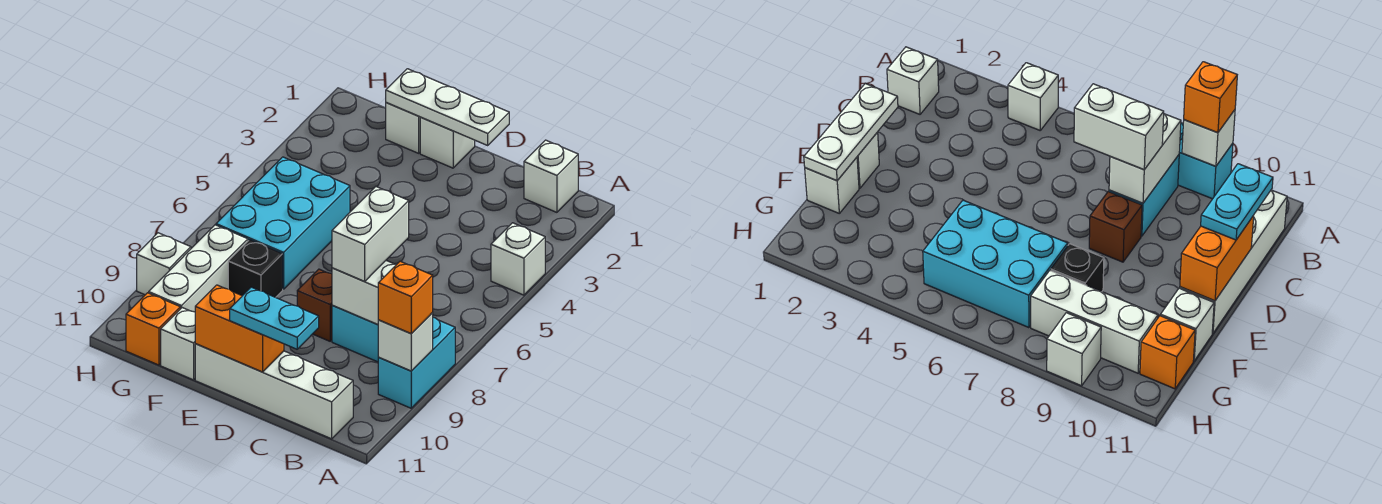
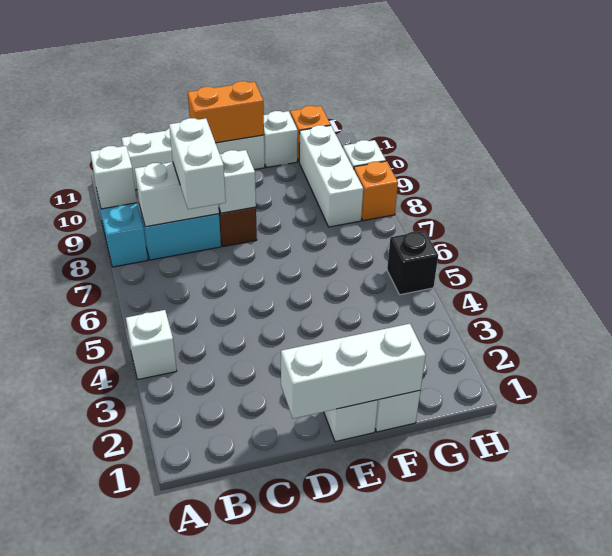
orange 1x1 brick [378,261,433,334] -> orange 1x1 brick moved to [354,161,398,221]
white 1x1 brick [524,140,578,212] -> white 1x1 brick moved to [218,150,256,213]
cyan 1x2 plate [230,287,319,349] -> none
white 1x3 plate [386,69,509,145] -> white 1x3 brick [281,324,426,419]
cyan 2x3 brick [216,157,350,289] -> none
black 1x1 brick [228,240,283,297] -> black 1x1 brick moved to [387,231,438,295]

